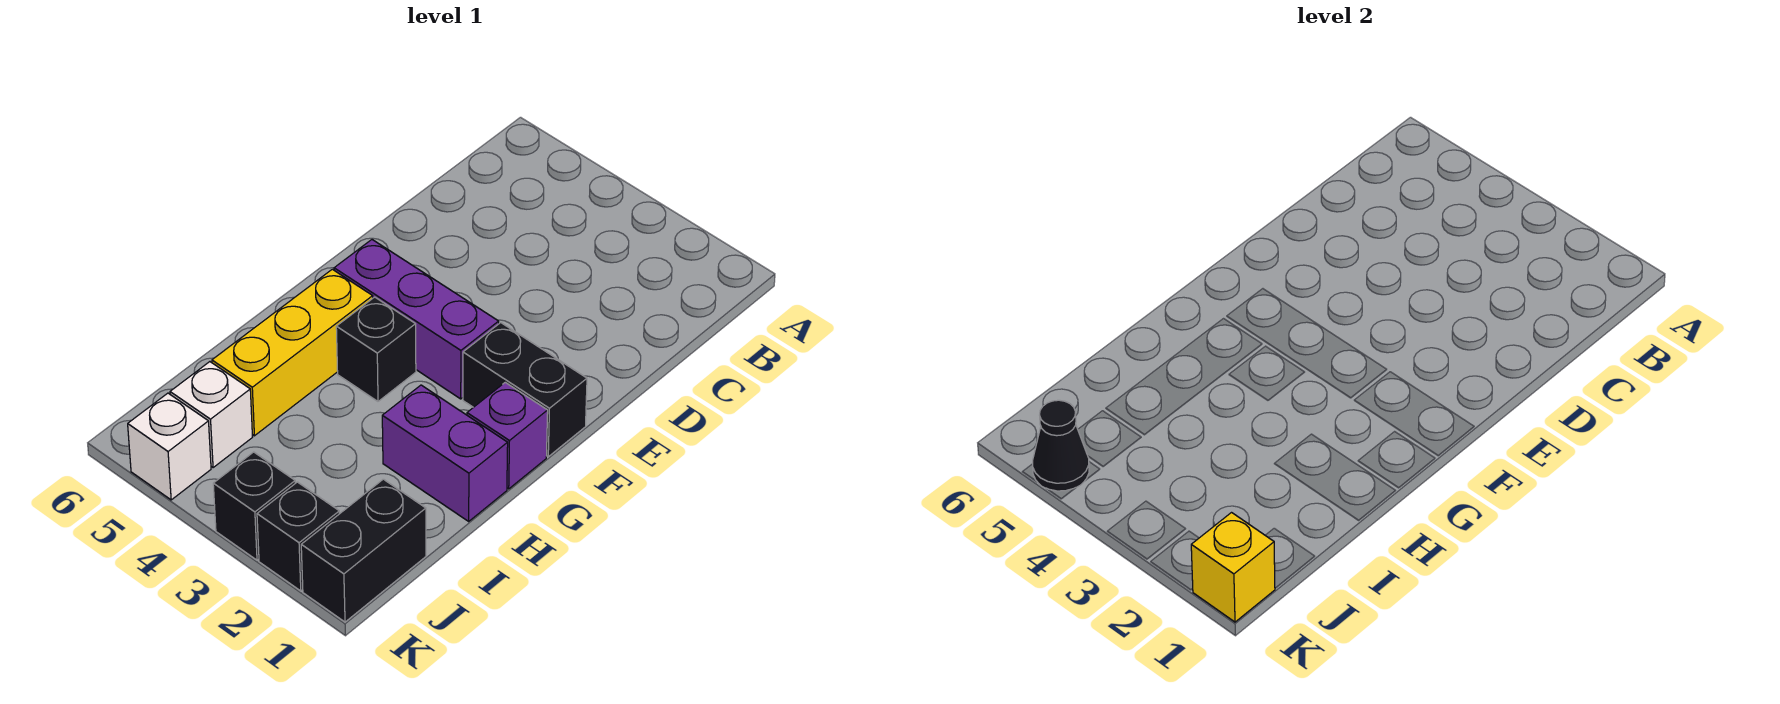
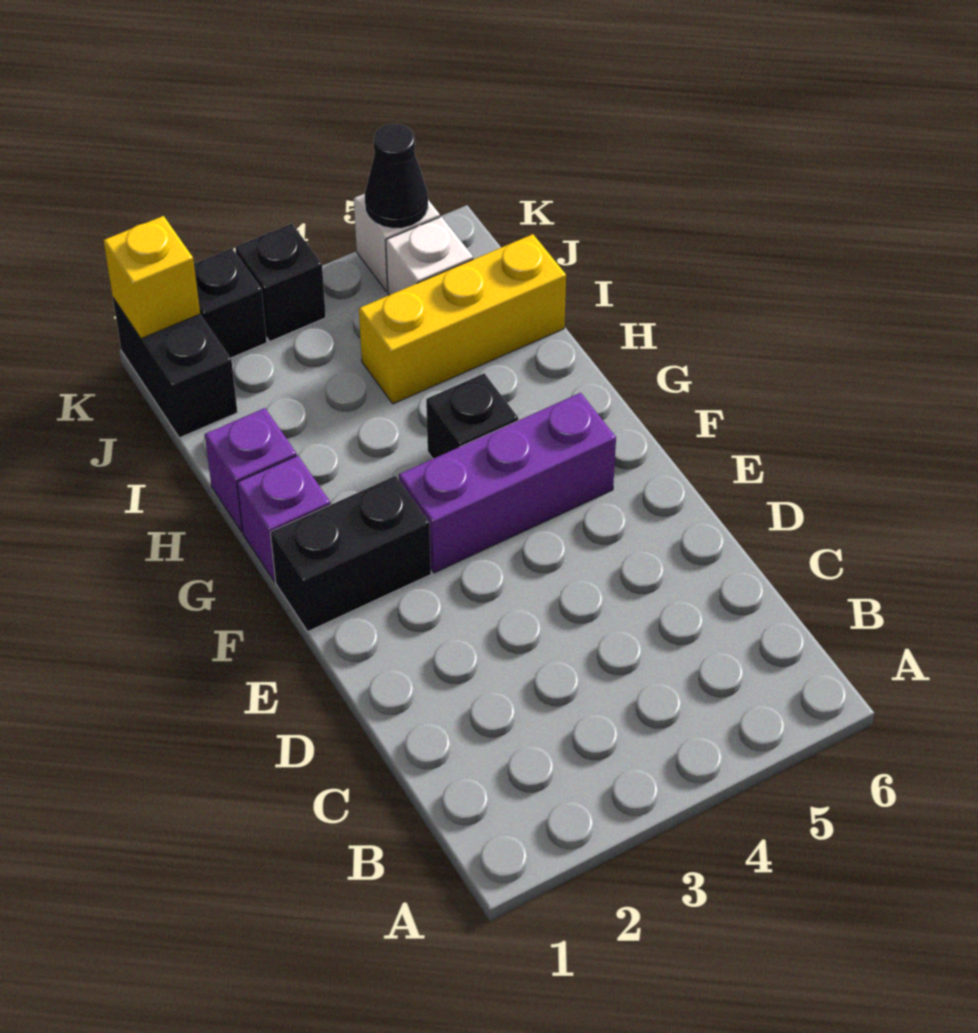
yellow 1x3 brick [212,269,373,436] -> yellow 1x3 brick turned to [359,234,566,404]
purple 1x2 brick [382,385,508,521] -> purple 1x1 brick [205,408,297,532]

